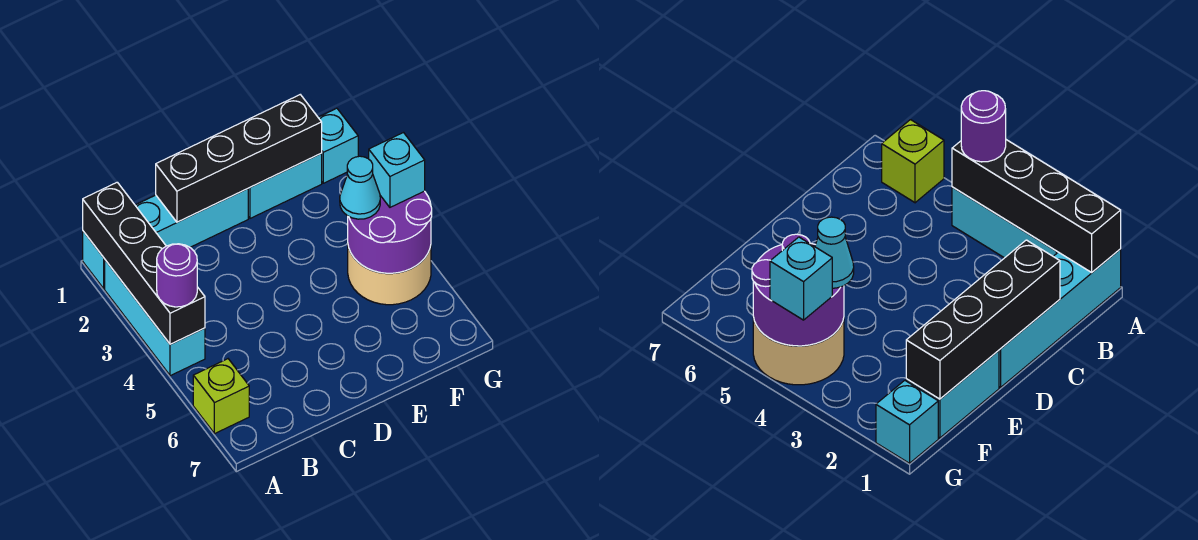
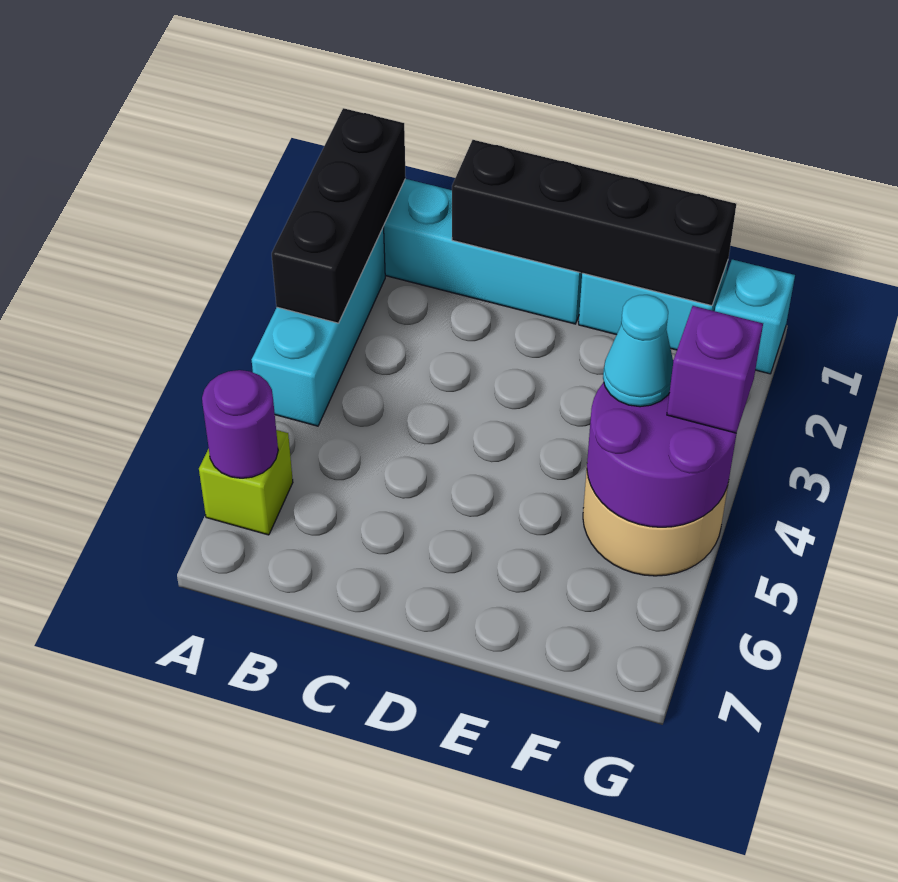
black 1x4 brick [83,182,205,344] -> black 1x3 brick [272,108,406,323]
purple 1x1 round brick [157,244,197,307] -> purple 1x1 round brick moved to [202,370,278,478]
cyan 1x1 brick [369,133,425,207] -> purple 1x1 brick [667,306,763,433]

